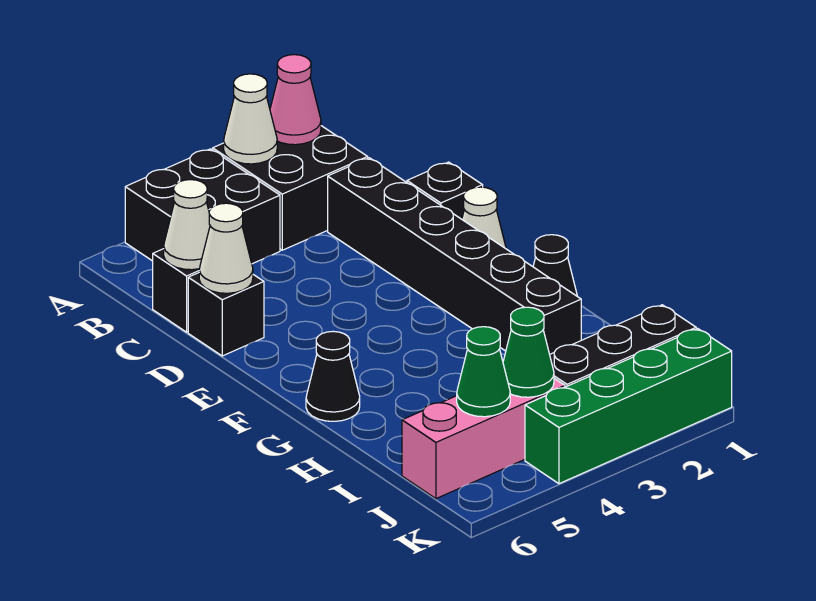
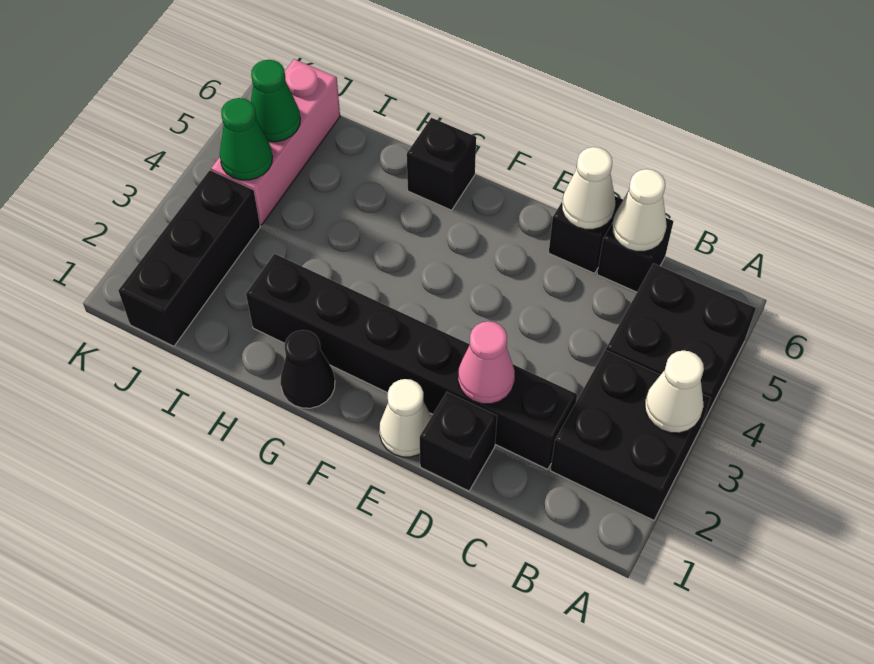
pink 1x1 cone [270,55,321,145] -> pink 1x1 cone moved to [458,321,515,404]
black 1x1 cone [306,331,360,421] -> black 1x1 brick [407,118,476,210]
green 1x4 brick [525,329,732,484] -> none

